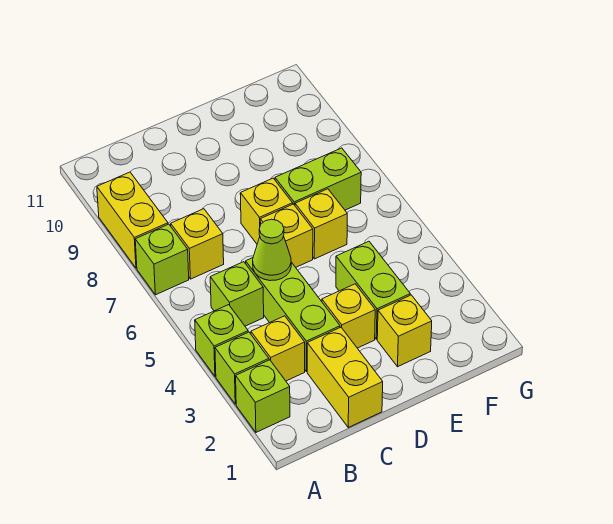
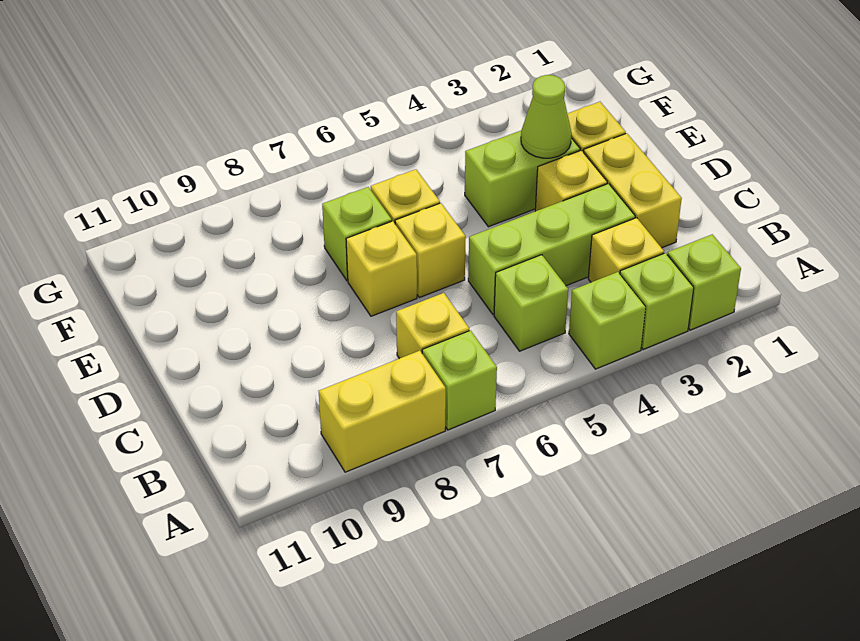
yellow 1x2 brick [307,327,383,427] -> yellow 1x2 brick turned to [584,133,682,248]
lime 1x1 cone [253,219,291,281] -> lime 1x1 cone moved to [521,75,571,158]
lime 1x2 brick [275,148,361,210] -> lime 1x1 brick [322,187,392,281]

